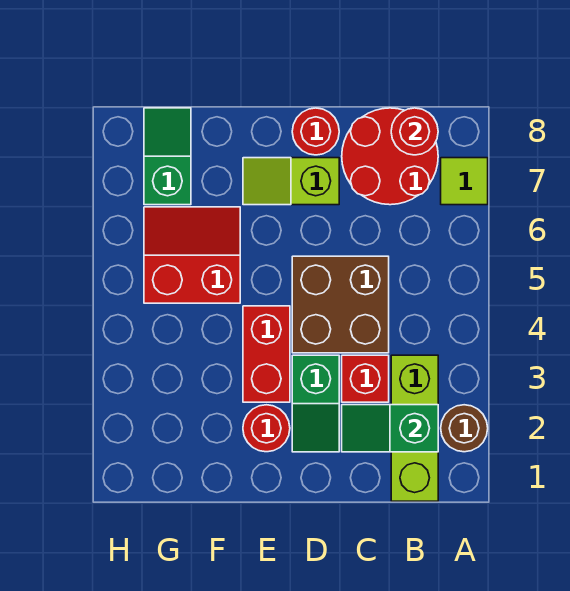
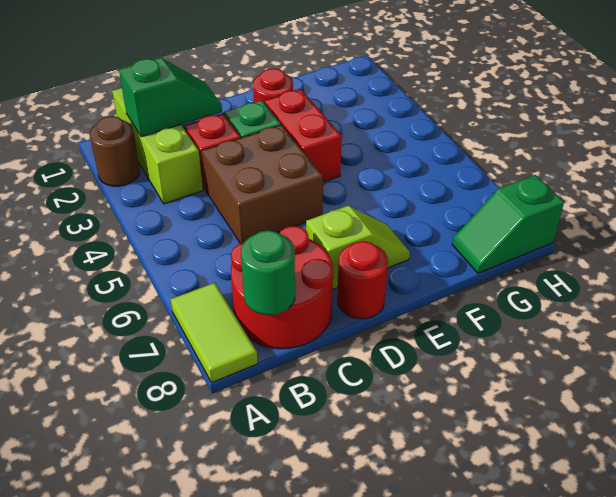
lime 1x1 tile [441,158,488,205] -> lime 1x2 tile [171,283,258,383]
red 1x1 round brick [391,108,438,155] -> green 1x1 round brick [241,230,295,315]
red 2x2 slope [144,207,240,303] -> none
green 1x2 slope [144,108,191,205] -> green 1x2 slope turned to [452,175,564,273]

